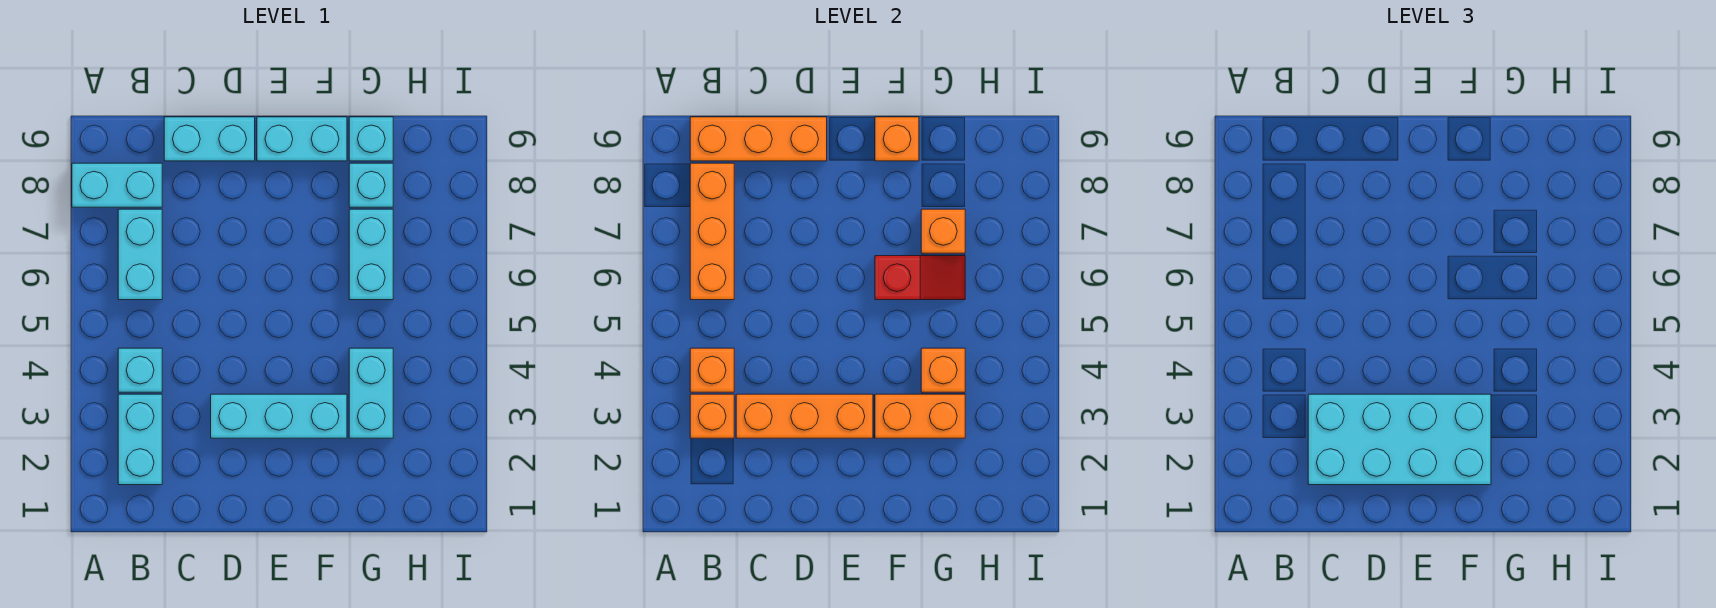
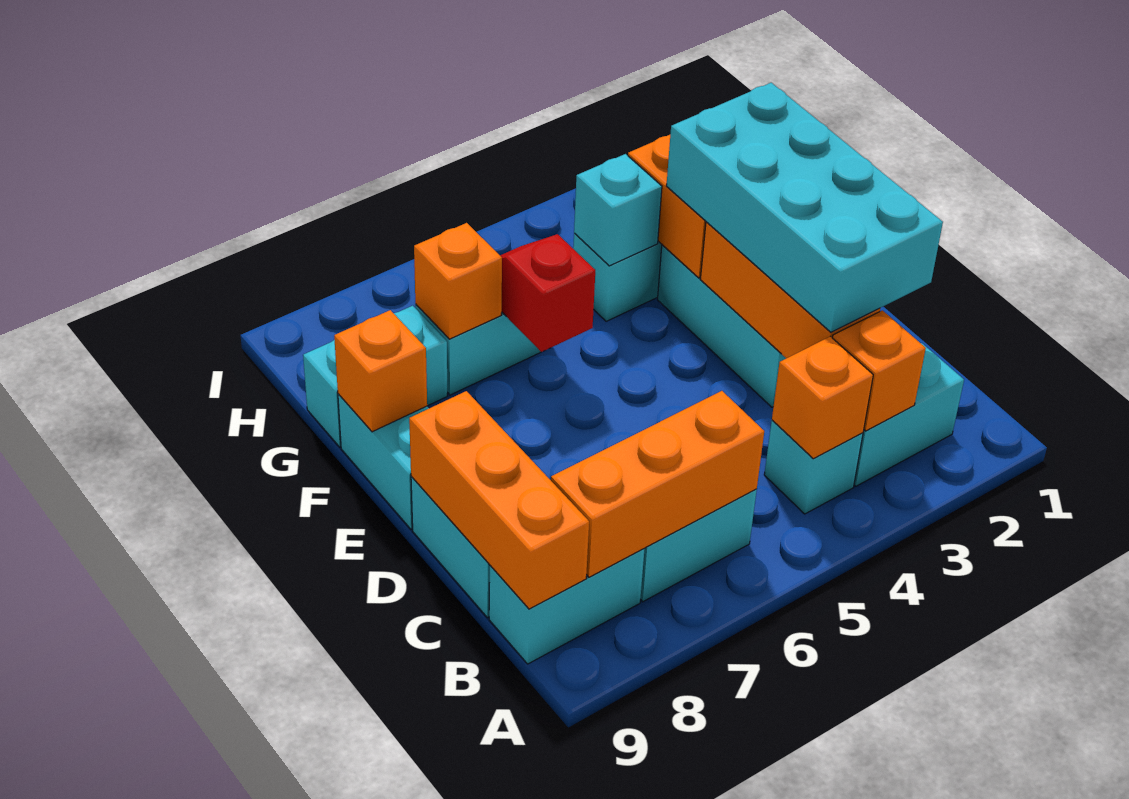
cyan 1x2 brick [72,163,162,207] -> cyan 1x2 brick turned to [489,549,644,664]
orange 1x1 brick [921,348,965,392] -> cyan 1x1 brick [574,154,662,266]

